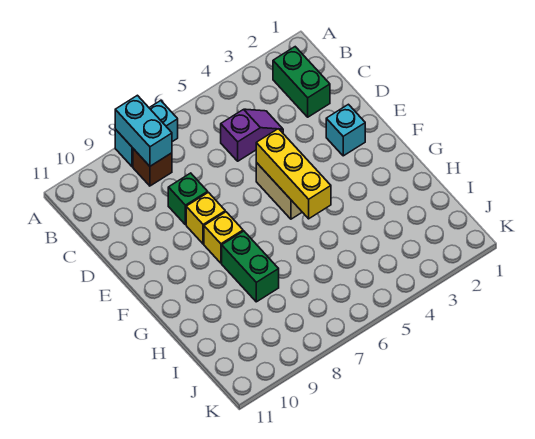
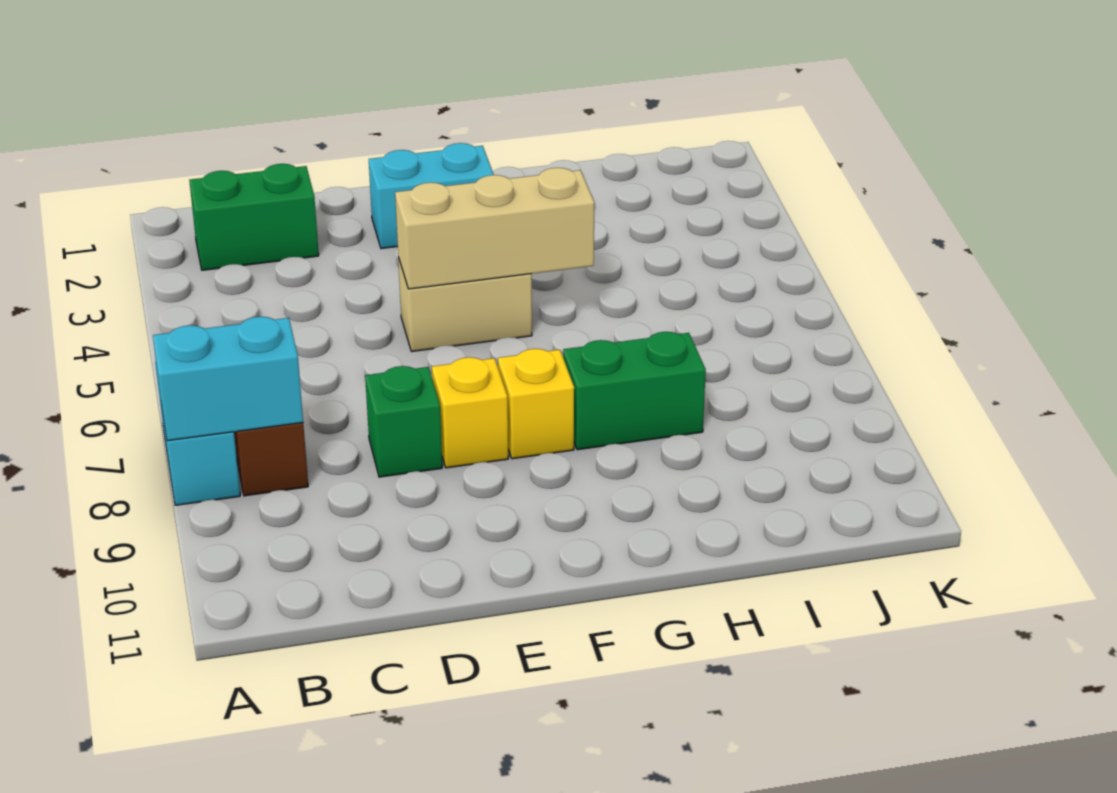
purple 1x2 slope [221,109,283,161] -> none
cyan 1x1 brick [326,104,365,156] -> cyan 1x2 brick [369,143,494,249]
yellow 1x3 brick [256,129,331,219] -> tan 1x3 brick [395,168,594,289]

